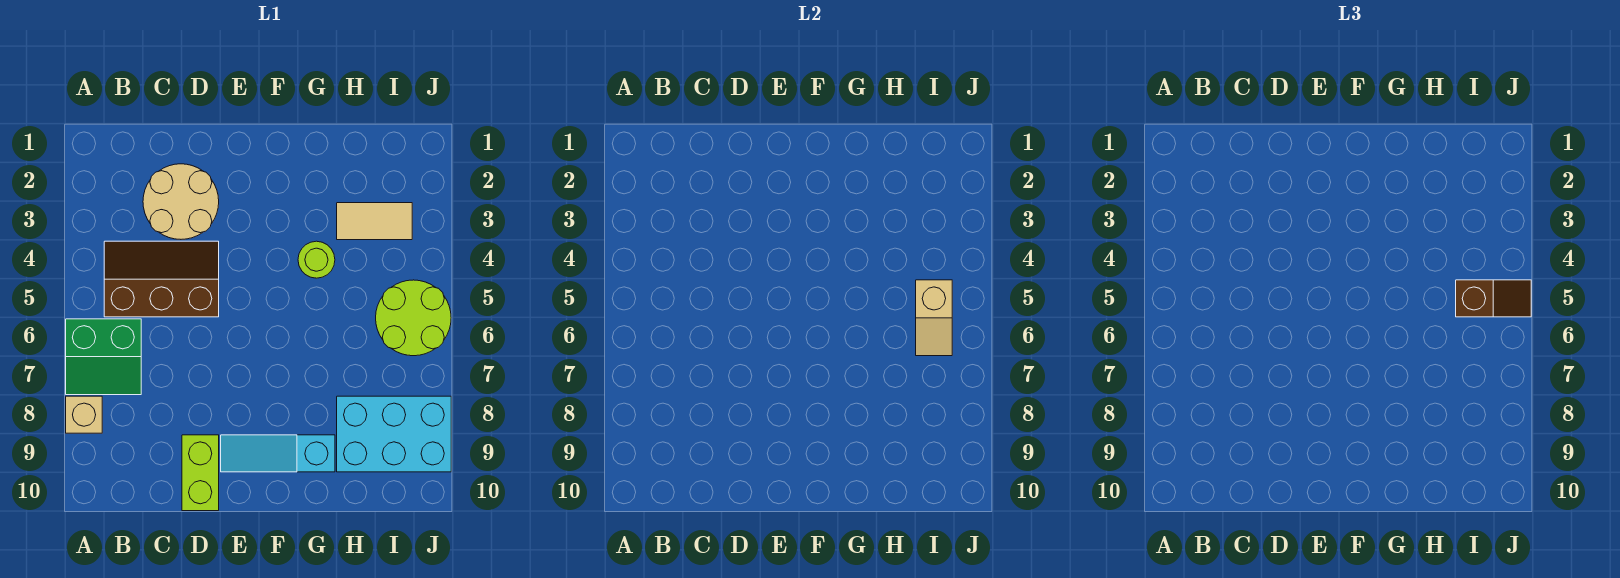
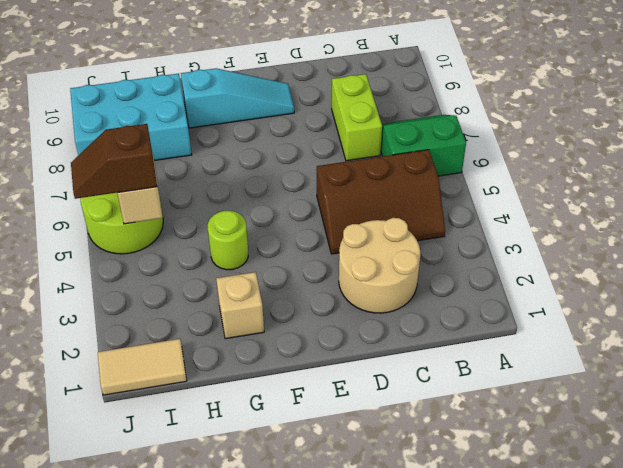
tan 1x1 brick [66,396,102,433] -> tan 1x1 brick moved to [216,272,264,339]
lime 1x2 brick [182,435,219,511] -> lime 1x2 brick moved to [332,74,382,161]
tan 1x2 tile [337,203,412,240] -> tan 1x2 tile moved to [98,339,187,395]

